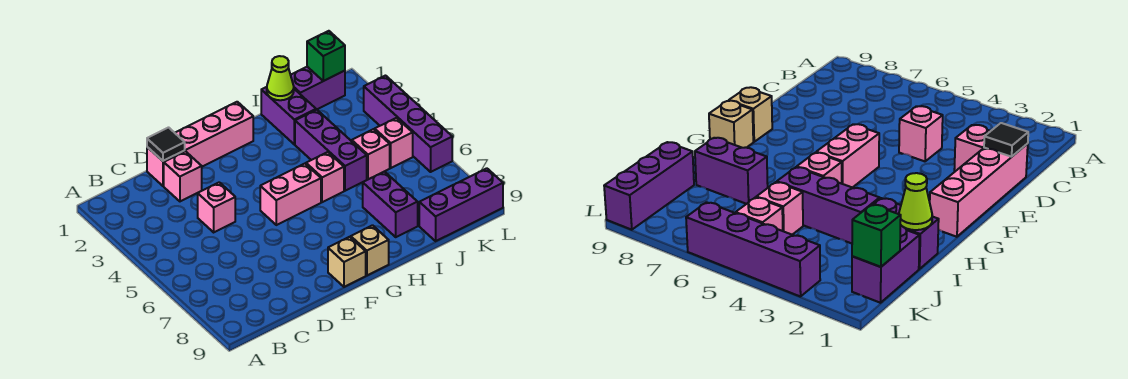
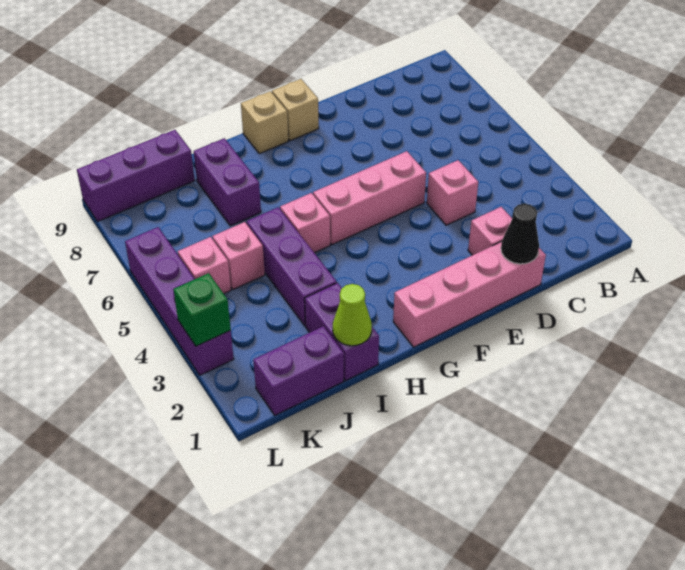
black 1x1 tile [147,128,185,161] -> black 1x1 cone [501,204,539,264]
pink 1x2 brick [260,164,321,225] -> pink 1x3 brick [313,151,426,245]
green 1x1 brick [307,31,345,81] -> green 1x1 brick moved to [173,273,231,346]

